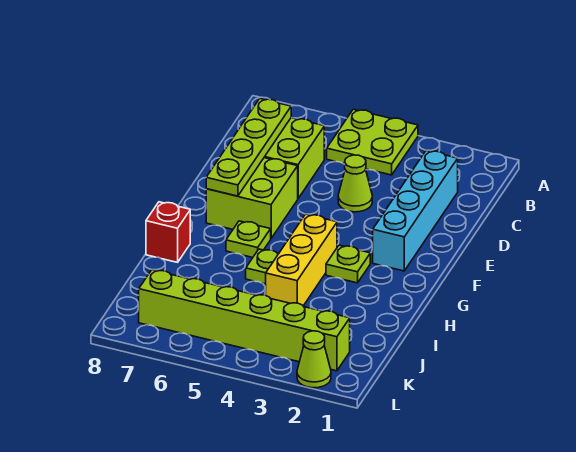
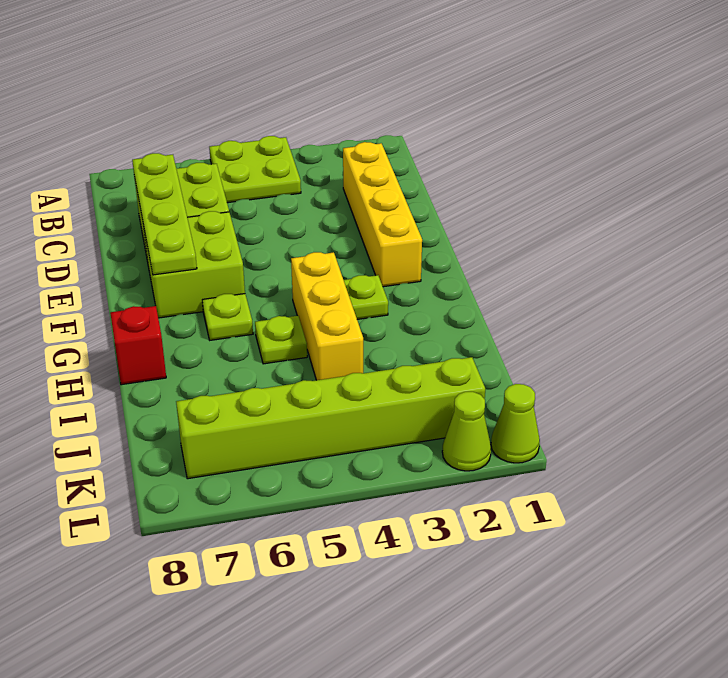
cyan 1x4 brick [373,150,458,271] -> yellow 1x4 brick [343,142,422,287]
lime 1x1 cone [338,155,372,212] -> lime 1x1 cone moved to [491,384,540,463]

